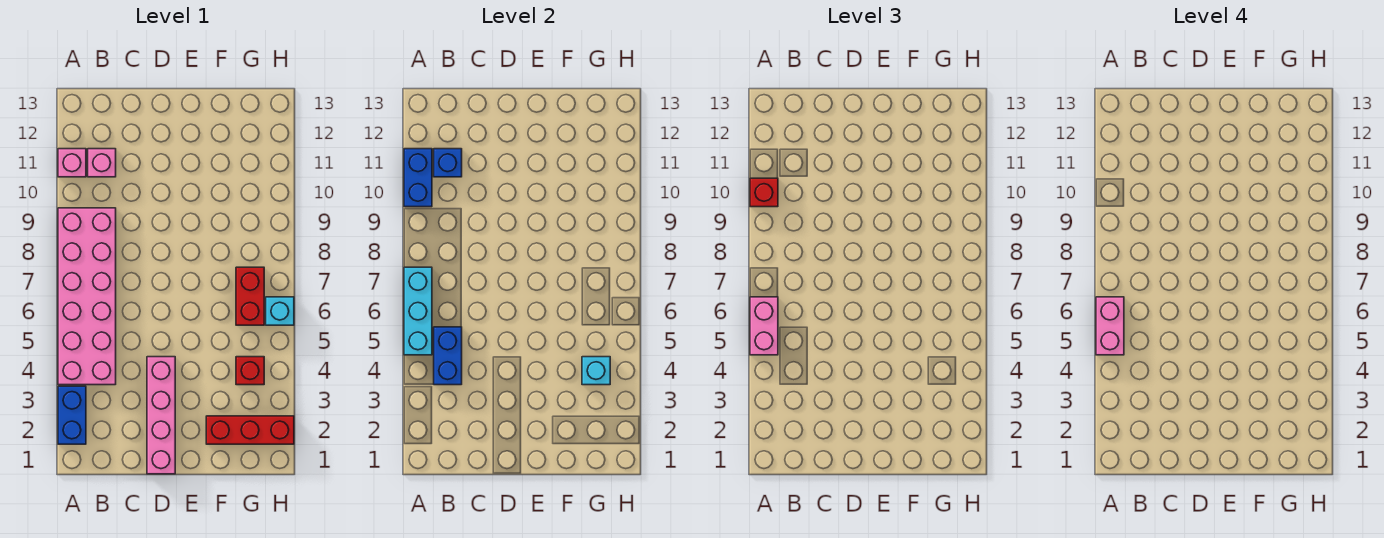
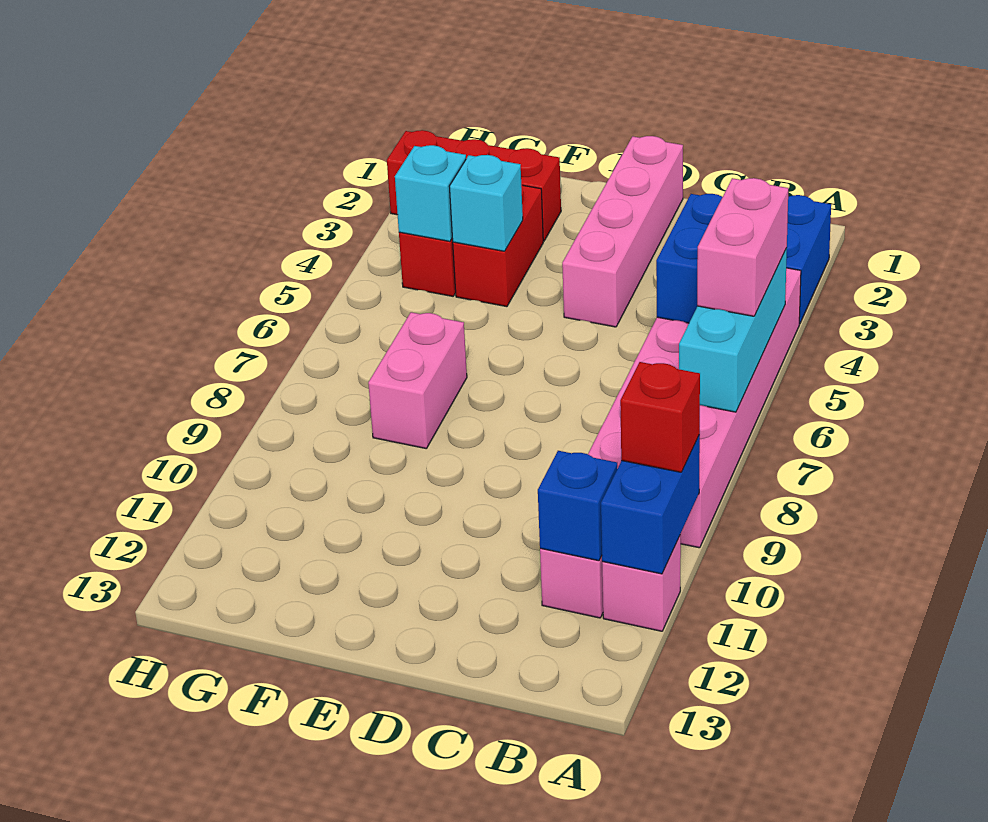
pink 1x2 brick [1096,297,1124,355] -> pink 1x2 brick moved to [368,312,467,449]
red 1x2 brick [236,267,264,325] -> red 1x2 brick moved to [453,184,543,307]
cyan 1x1 brick [266,297,294,325] -> cyan 1x1 brick moved to [449,155,523,251]

